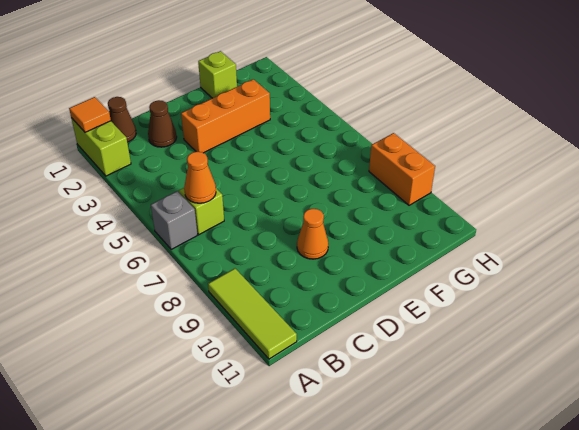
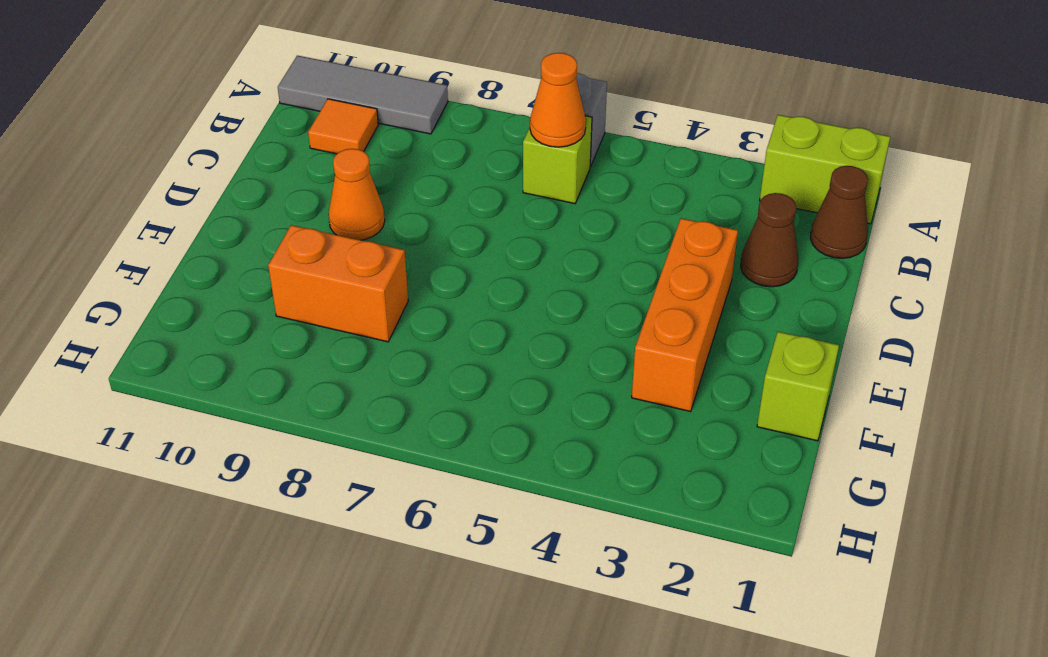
orange 1x1 tile [69,97,111,132] -> orange 1x1 tile moved to [308,99,378,154]
lime 1x3 tile [208,269,297,359] -> grey 1x3 tile [278,56,448,134]
orange 1x2 brick [369,133,435,205] -> orange 1x2 brick moved to [268,225,408,342]

